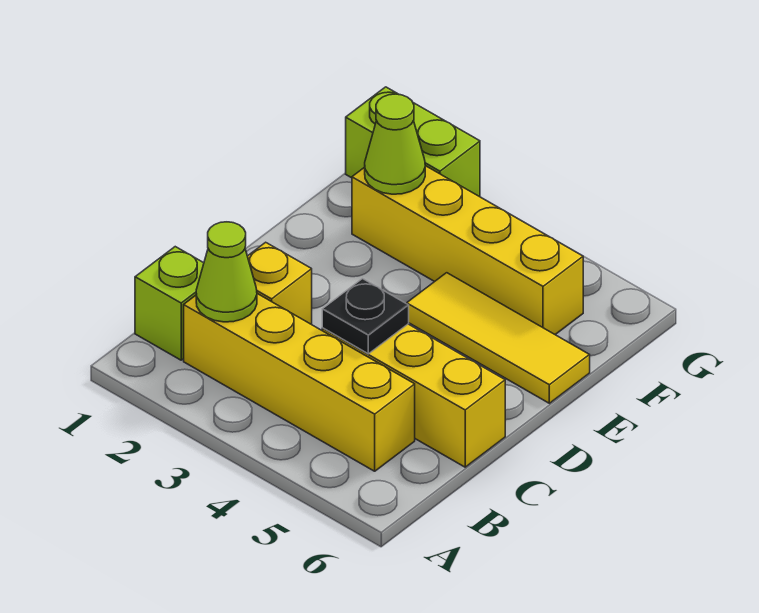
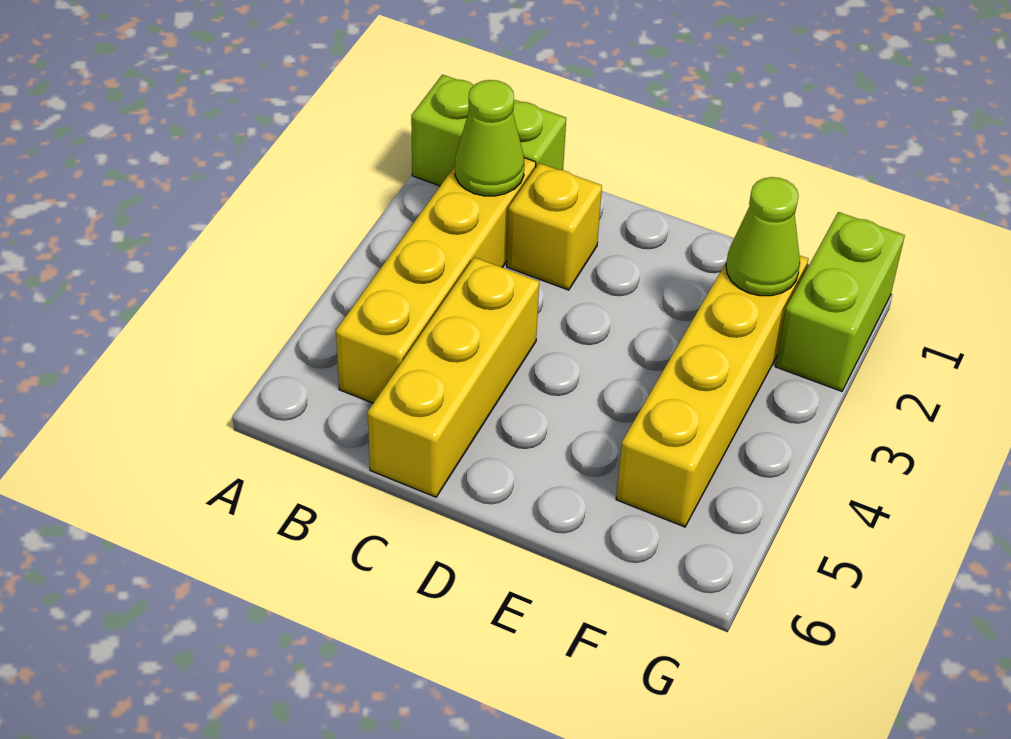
lime 1x1 brick [135,247,204,360] -> lime 1x2 brick [411,75,566,186]
black 1x1 plate [322,279,409,354] -> none
yellow 1x3 tile [407,273,590,403] -> none

